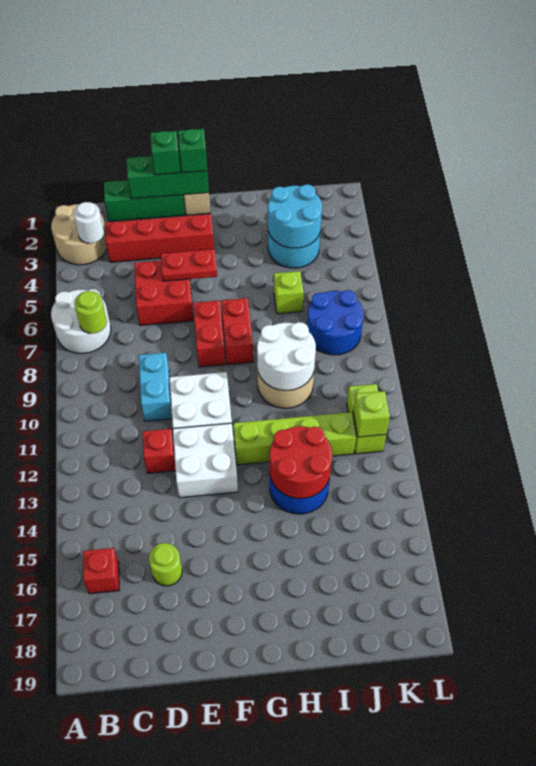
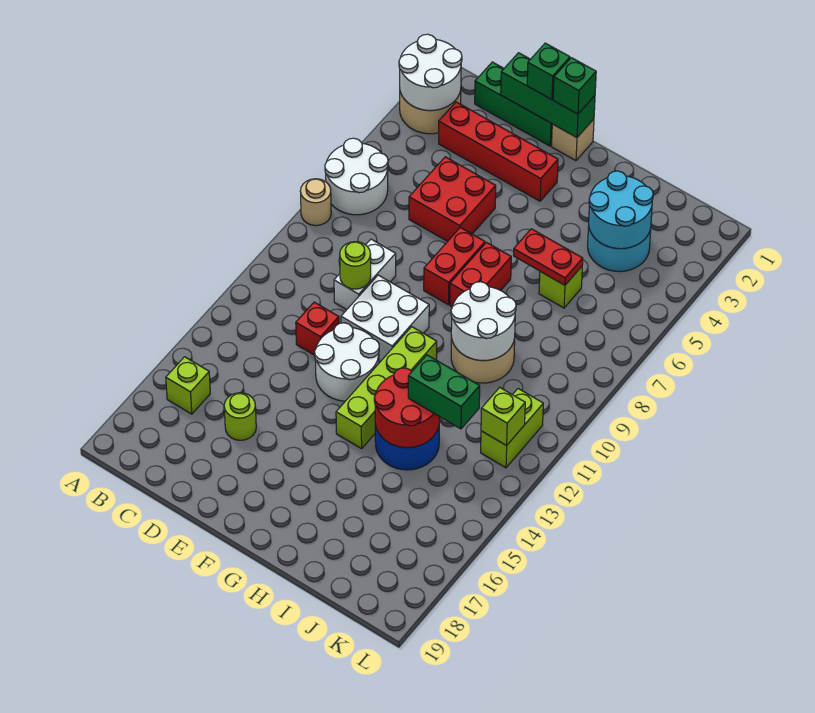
none -> tan 1x1 round brick [300,179,331,226]
white 1x1 round brick [73,202,104,243] -> white 2x2 round brick [399,34,462,110]
lime 1x1 round brick [74,291,107,333] -> lime 1x1 round brick moved to [340,242,371,289]
red 1x1 brick [83,548,119,594] -> lime 1x1 brick [166,357,210,414]
cyan 1x2 brick [139,353,172,421] -> white 1x2 brick [334,239,396,310]
red 1x2 plate [161,249,217,281] -> red 1x2 plate moved to [514,229,583,285]
white 2x2 brick [173,423,238,498] -> white 2x2 round brick [315,323,379,401]
lime 1x4 brick [233,412,356,465] -> lime 1x4 brick turned to [336,327,437,449]
none -> green 1x2 brick [408,355,480,429]
blue 2x2 round brick [307,290,364,355] -> none

